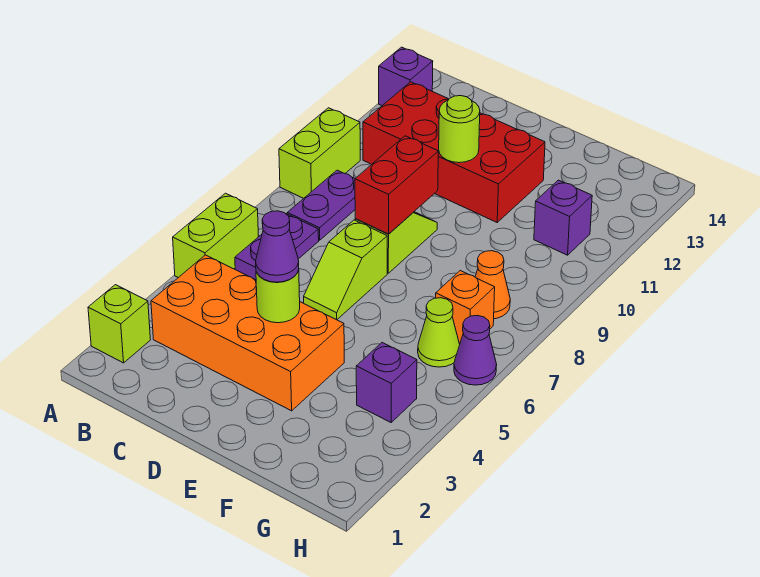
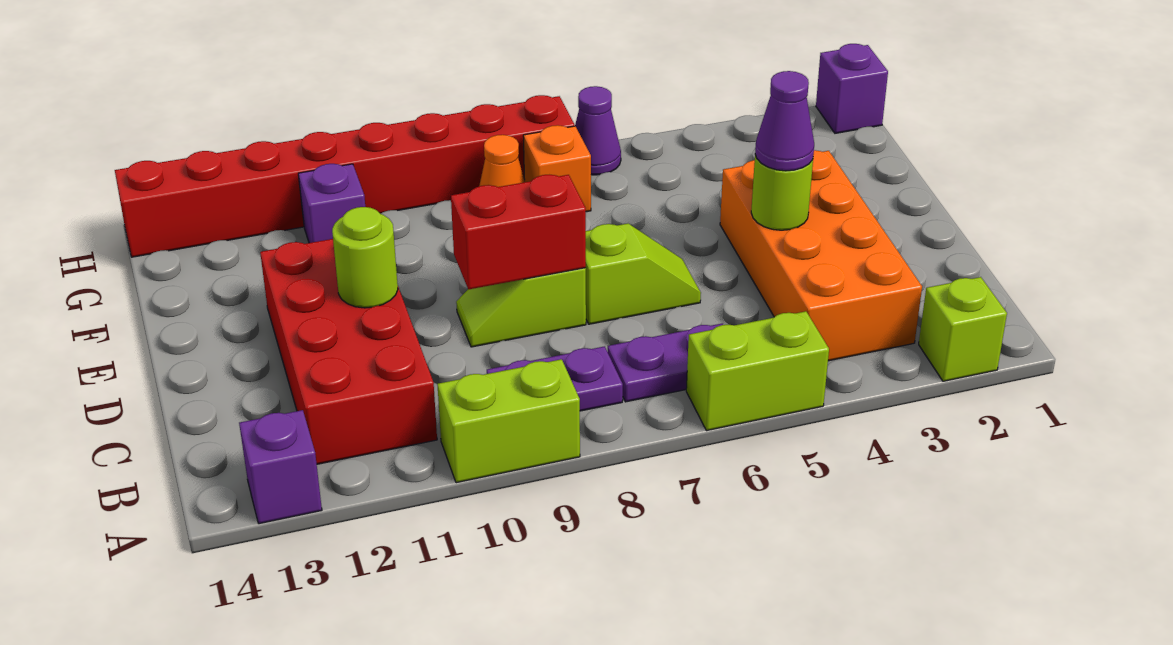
purple 1x1 brick [356,343,417,422] -> purple 1x1 brick moved to [816,44,888,133]
lime 1x1 cone [418,298,460,367] -> none
none -> red 1x8 brick [115,95,575,257]

